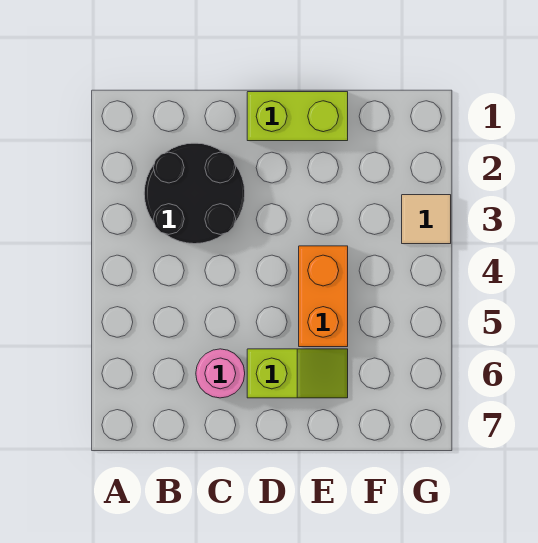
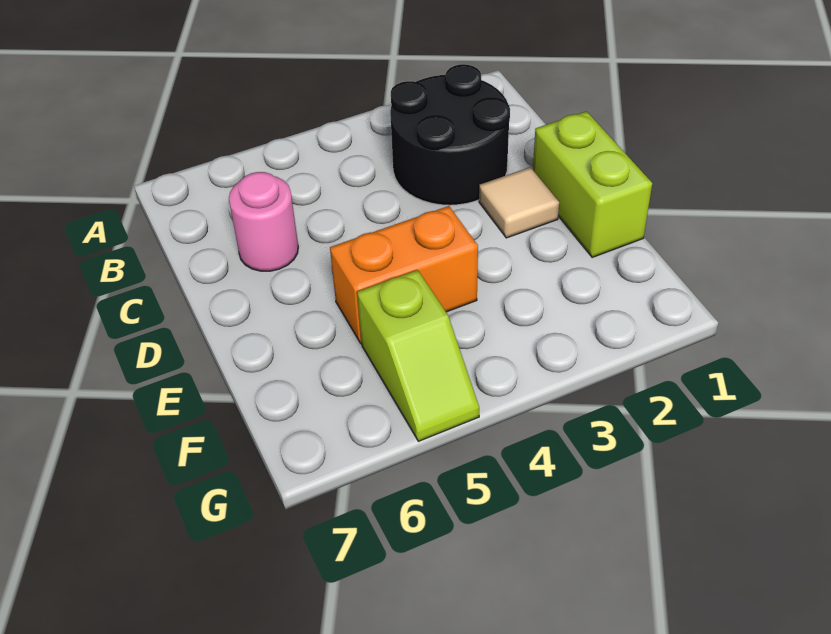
lime 1x2 slope [247,349,348,398] -> lime 1x2 slope moved to [357,270,479,441]
tan 1x1 tile [402,195,451,244] -> tan 1x1 tile moved to [479,167,559,238]

